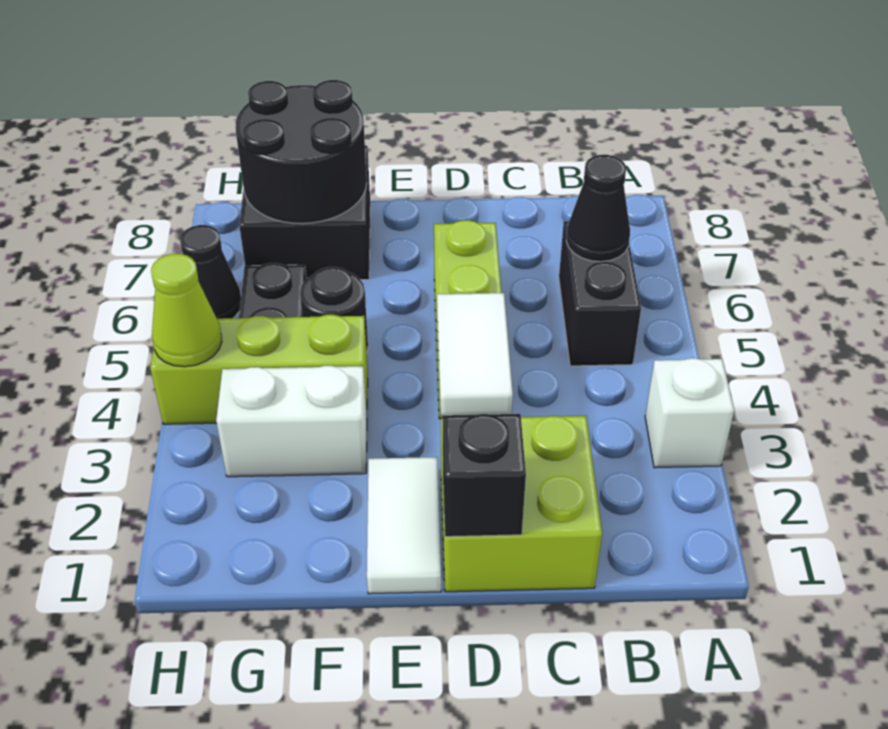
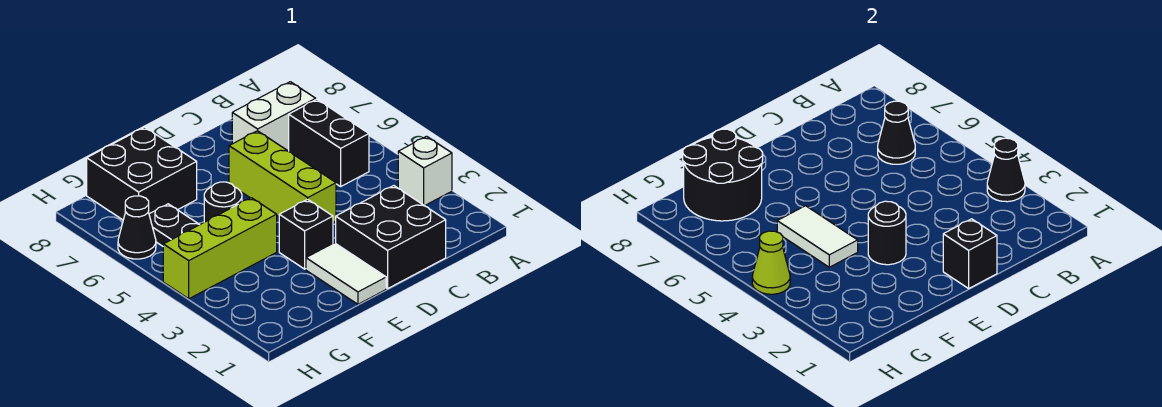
none -> black 1x1 cone [987,138,1025,202]
lime 2x2 brick [441,416,602,592] -> black 2x2 brick [336,186,446,288]
white 1x2 tile [437,293,513,415] -> white 1x2 tile moved to [777,206,858,267]
none -> black 1x1 brick [279,199,333,269]
none -> black 1x1 round brick [868,201,906,265]
white 1x2 brick [216,366,367,477] -> white 1x2 brick moved to [232,82,316,151]

